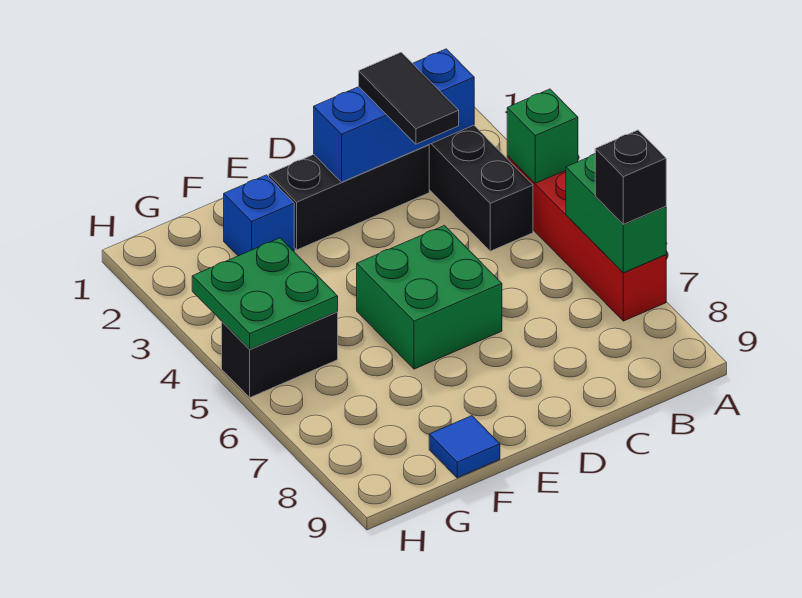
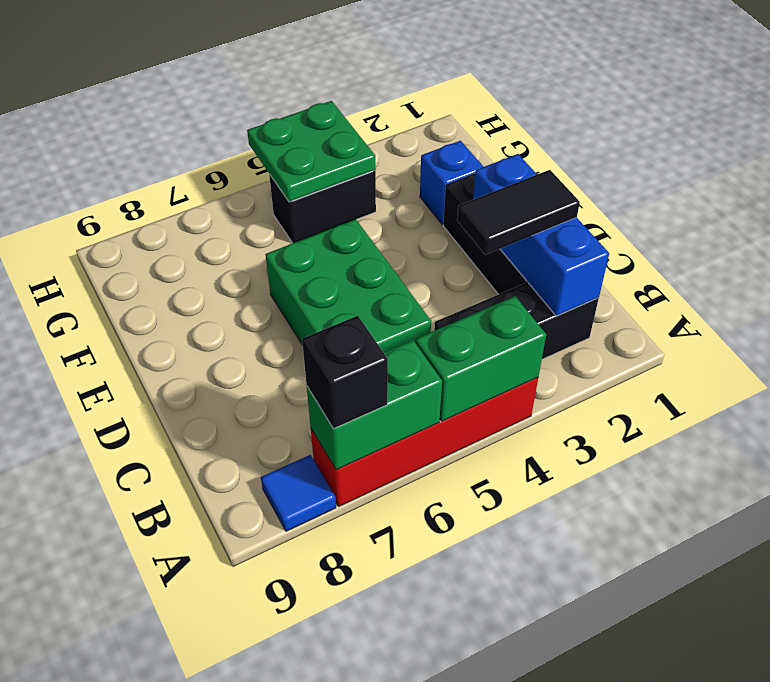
green 1x1 brick [507,89,578,183] -> green 1x2 brick [415,296,546,421]
green 2x2 brick [357,225,502,369] -> green 2x3 brick [265,219,431,353]
blue 1x1 tile [429,416,500,478] -> blue 1x1 tile moved to [261,455,336,531]
black 1x2 brick [222,312,338,397] -> black 1x2 brick turned to [269,170,376,243]

